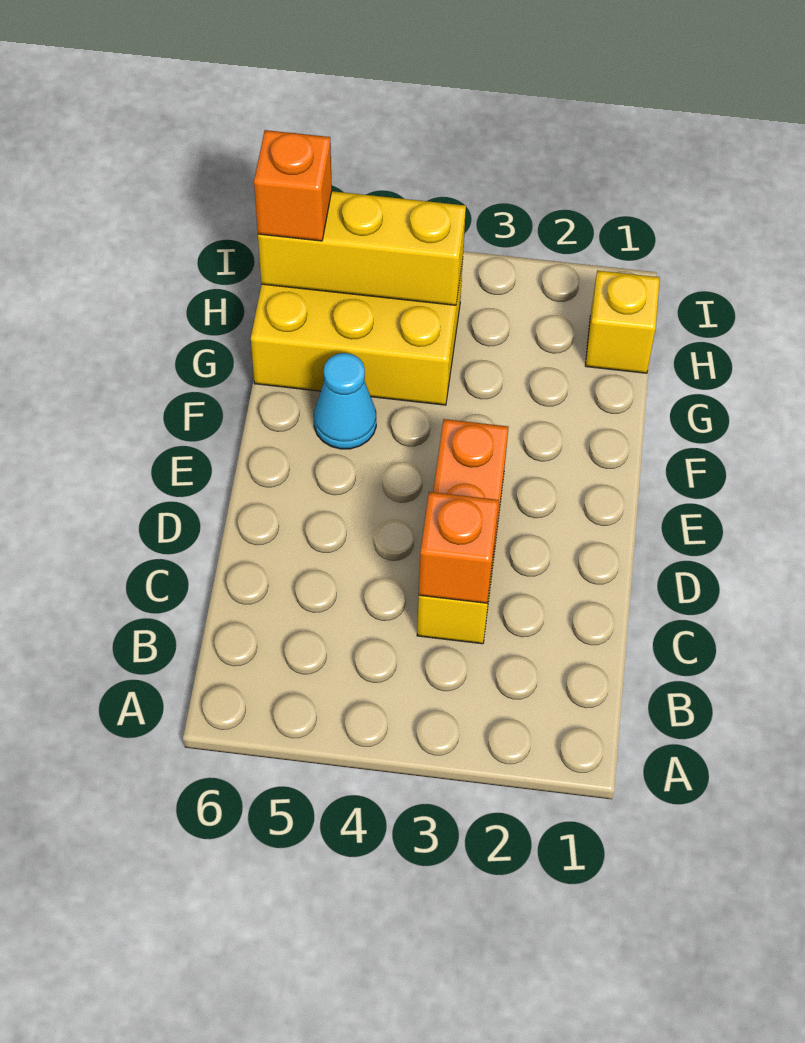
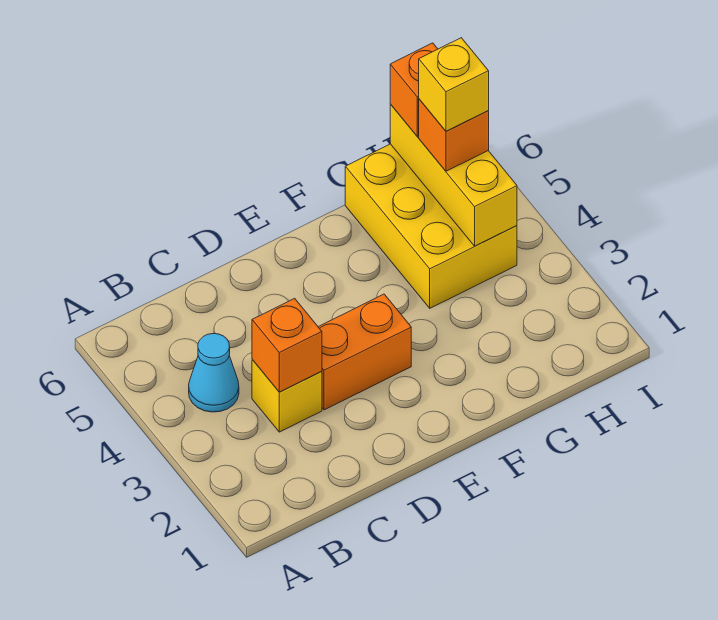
cyan 1x1 cone [314,353,376,449] -> cyan 1x1 cone moved to [189,334,239,412]
yellow 1x1 brick [585,270,660,373] -> yellow 1x1 brick moved to [419,38,489,131]
none -> orange 1x1 brick [419,99,489,171]

